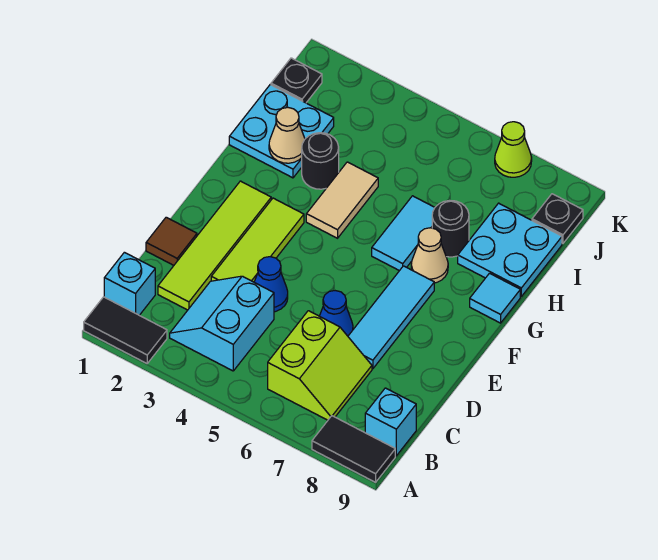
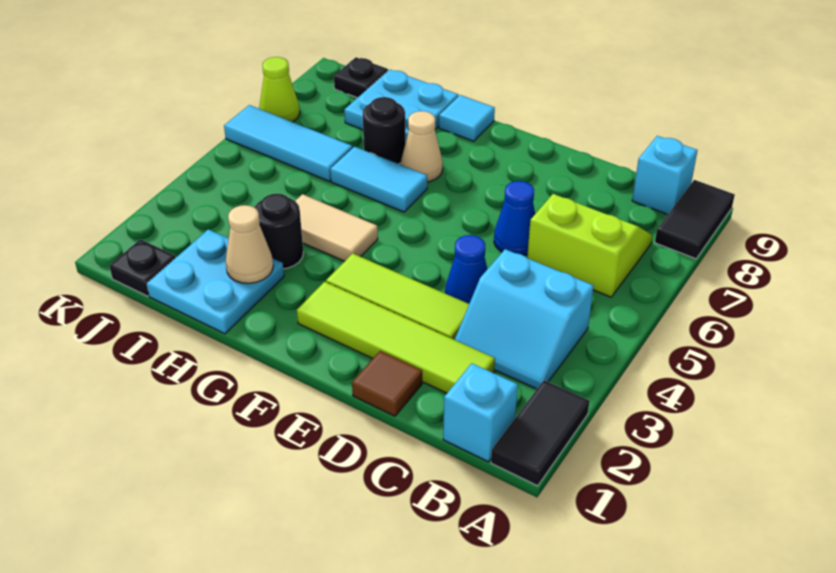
cyan 1x3 tile [348,266,434,369] -> cyan 1x3 tile moved to [224,105,353,181]

